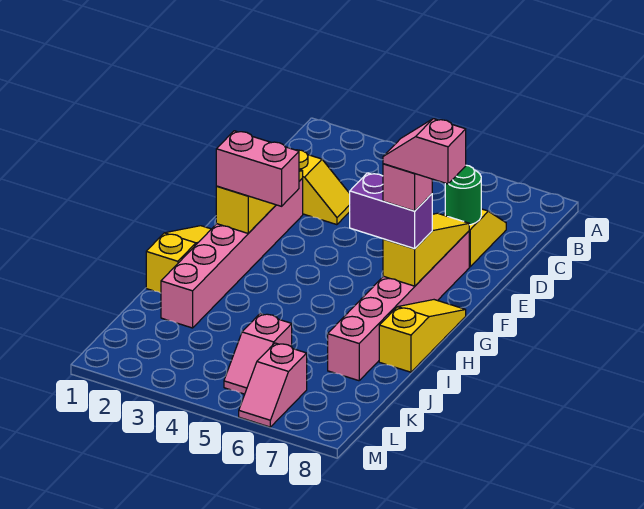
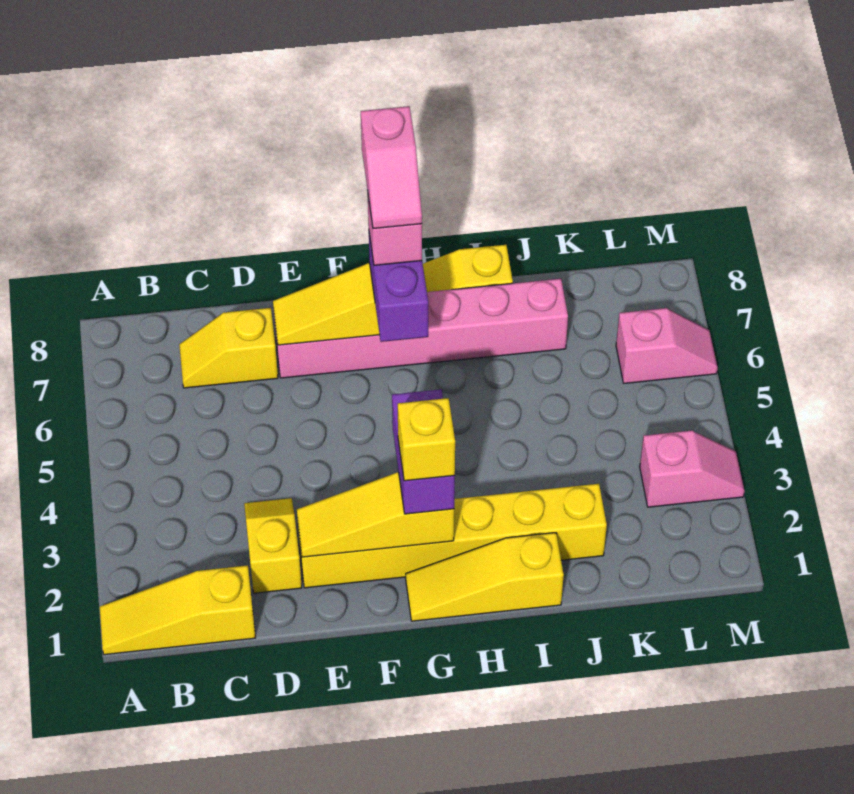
none -> yellow 1x3 slope [100,565,256,655]
green 1x1 round brick [445,165,481,225] -> none
pink 1x6 brick [161,178,303,328] -> yellow 1x6 brick [298,484,607,588]
pink 1x2 brick [216,131,299,206] -> purple 1x2 brick [392,389,455,514]
none -> yellow 1x1 brick [398,398,455,481]
pink 1x2 slope [224,314,292,394] -> pink 1x2 slope moved to [640,430,745,507]

